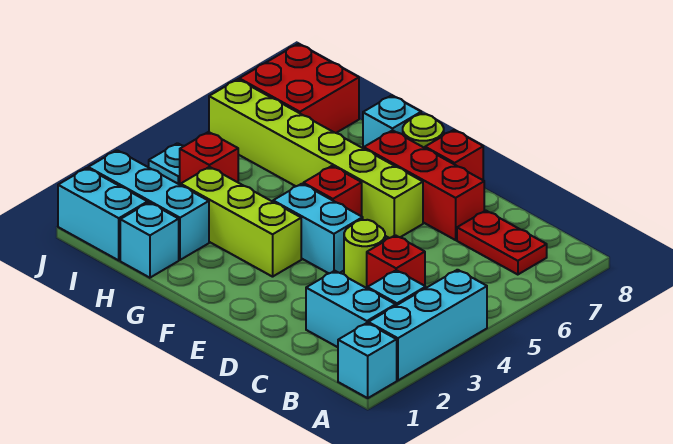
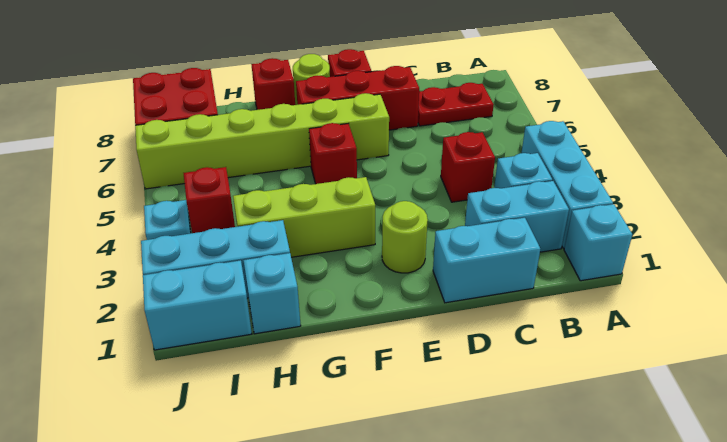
lime 1x1 round brick [344,220,385,288] -> lime 1x1 round brick moved to [382,201,428,273]
cyan 1x2 brick [273,184,363,273] -> cyan 1x2 brick moved to [433,218,540,303]
cyan 1x1 brick [363,95,421,149] -> red 1x1 brick [251,58,295,110]

